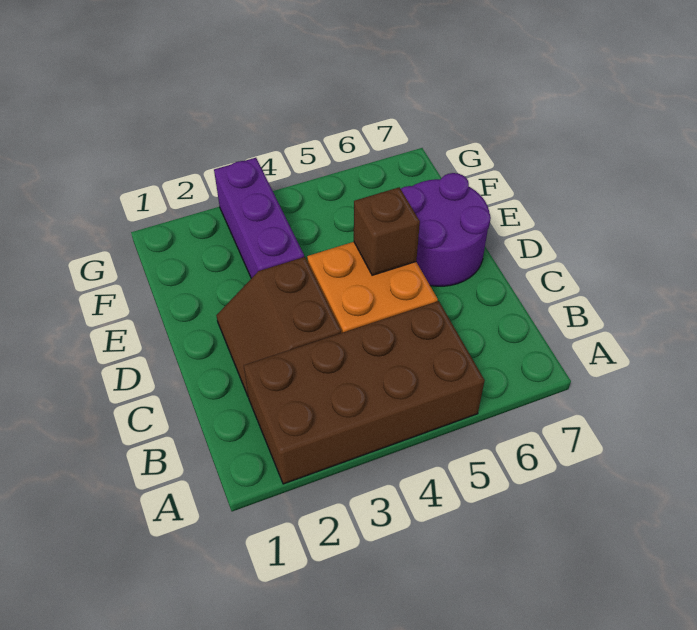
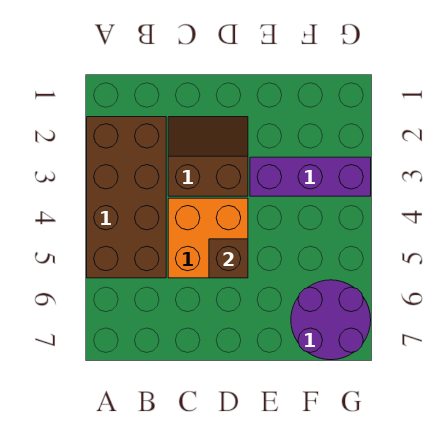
purple 2x2 round brick [401,173,491,286] -> purple 2x2 round brick moved to [291,280,371,360]

